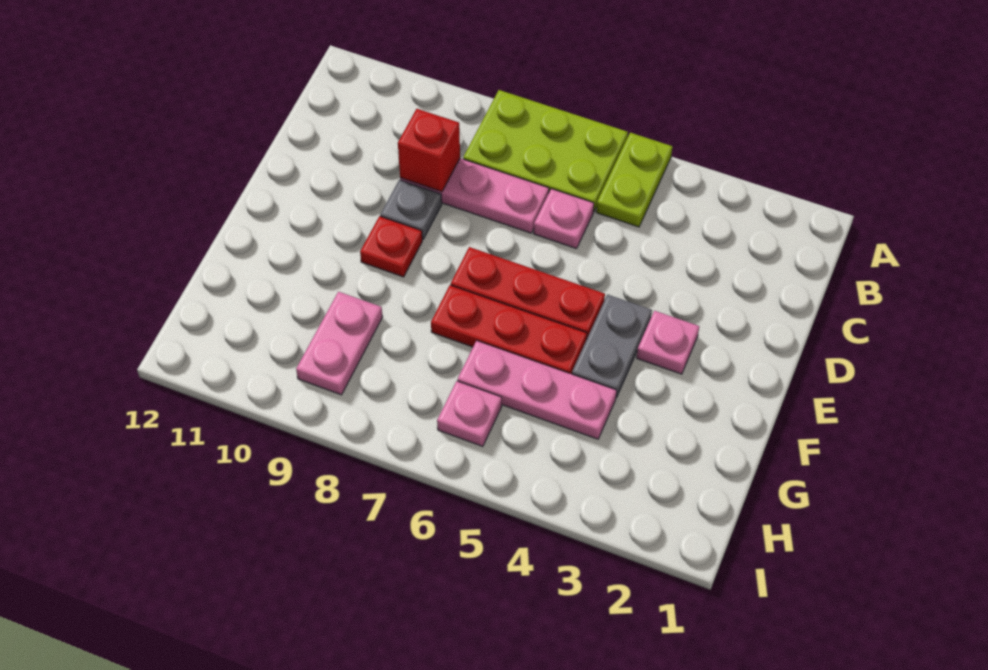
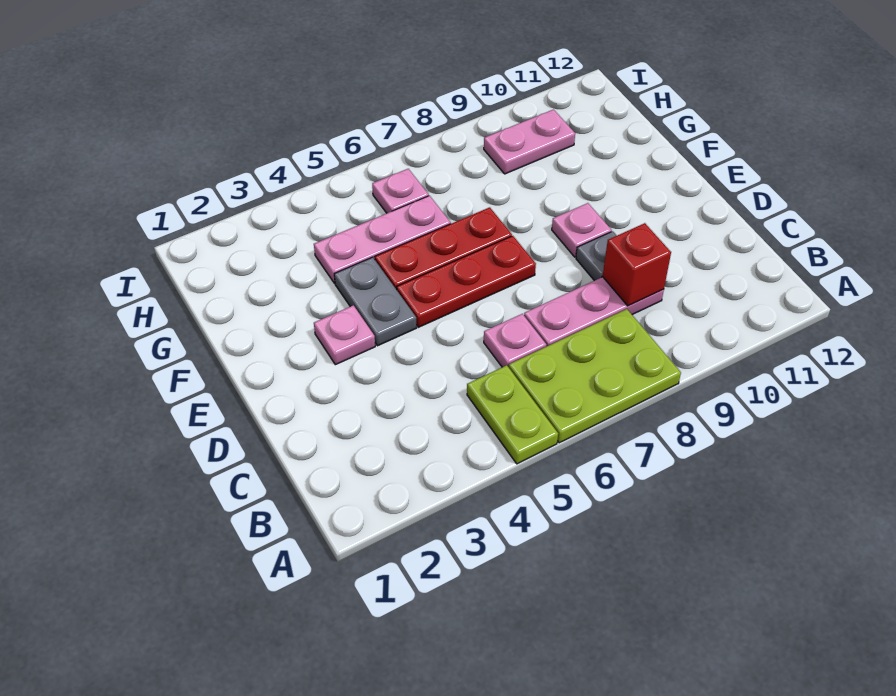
red 1x1 plate [360,216,422,277] -> pink 1x1 plate [552,203,612,257]
pink 1x2 plate [296,292,383,395] -> pink 1x2 plate turned to [484,110,575,174]

